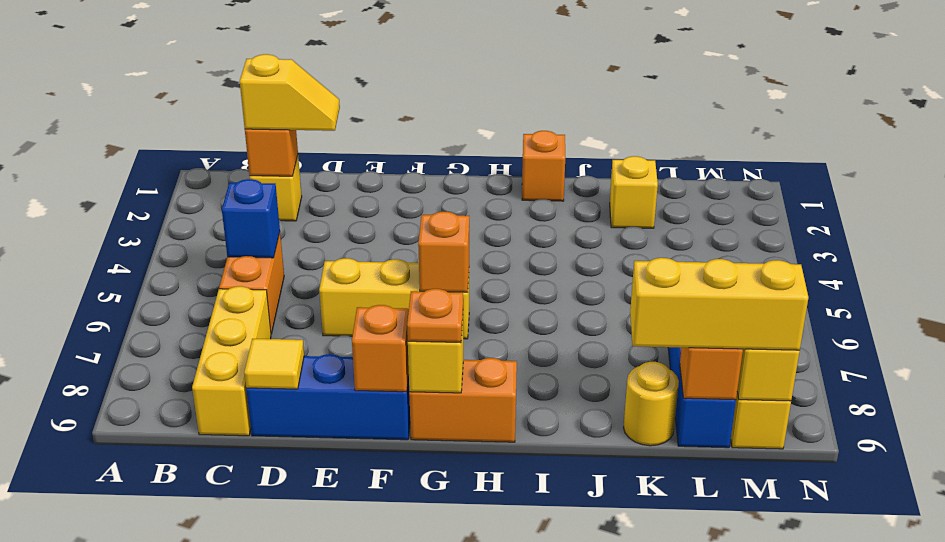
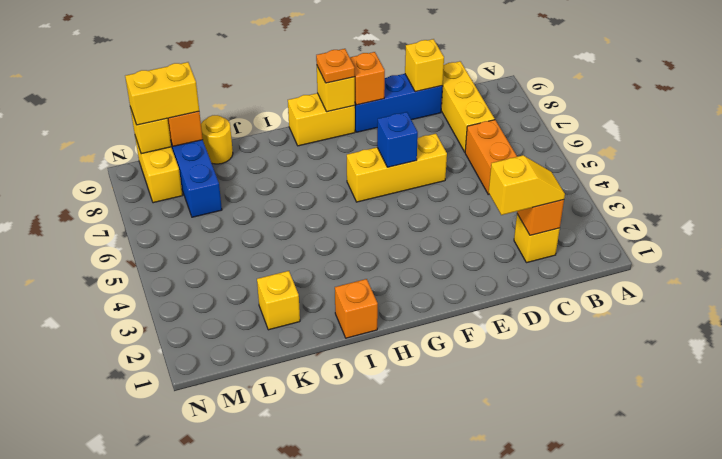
yellow 1x2 slope [240,54,340,131] -> yellow 1x2 slope turned to [489,155,565,215]
blue 1x1 brick [222,179,280,258] -> blue 1x1 brick moved to [377,112,418,167]
yellow 1x1 tile [244,339,304,389] -> yellow 1x1 brick [405,39,444,92]
orange 1x1 brick [418,212,469,292] -> none
orange 1x2 brick [409,358,517,442] -> yellow 1x2 brick [288,93,355,146]
yellow 1x3 brick [630,258,808,350] -> yellow 1x2 brick [125,62,199,125]

